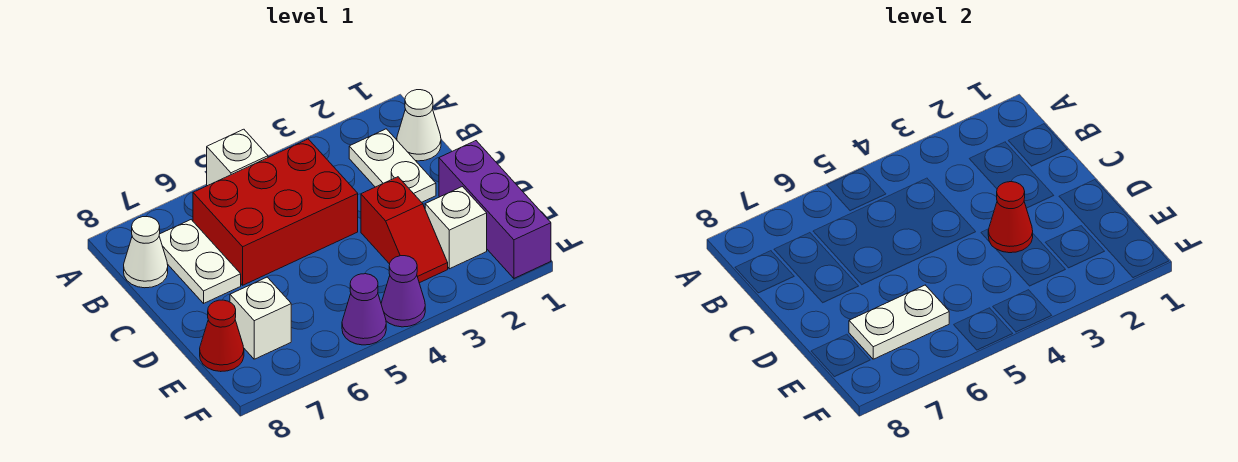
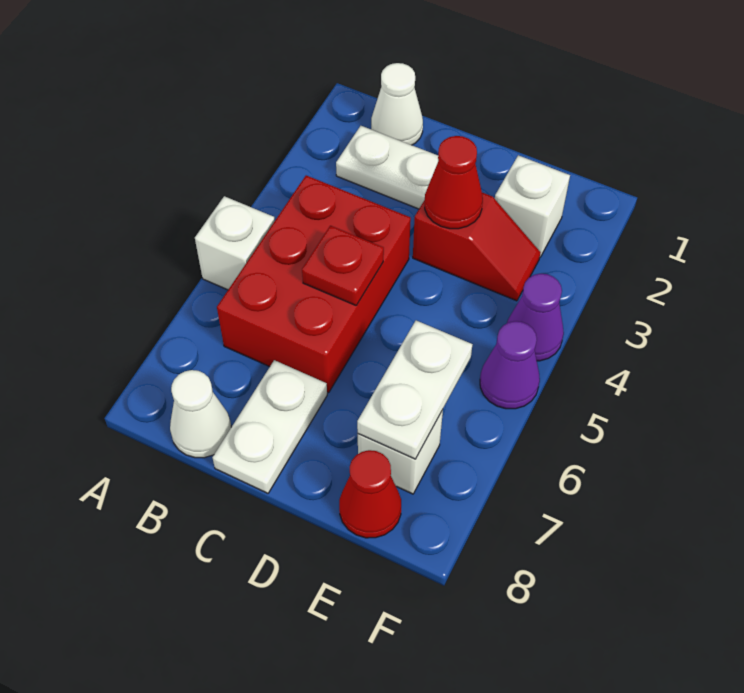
white 1x2 plate [159,220,241,303] -> white 1x2 plate turned to [213,360,327,493]
none -> red 1x1 plate [302,226,384,305]
purple 1x3 brick [439,141,551,278] -> none

